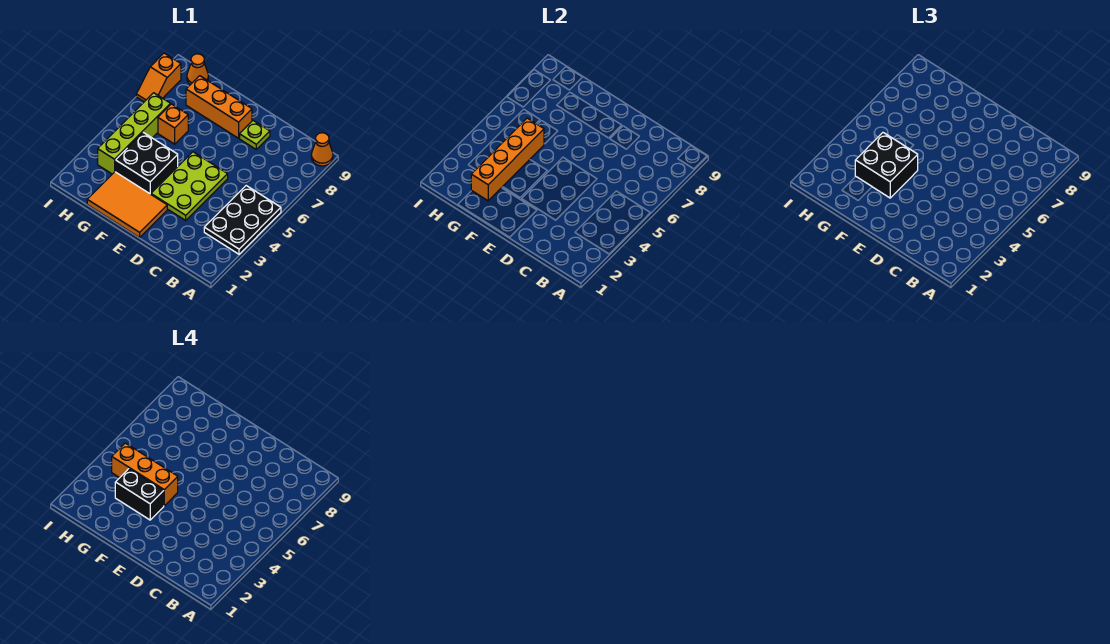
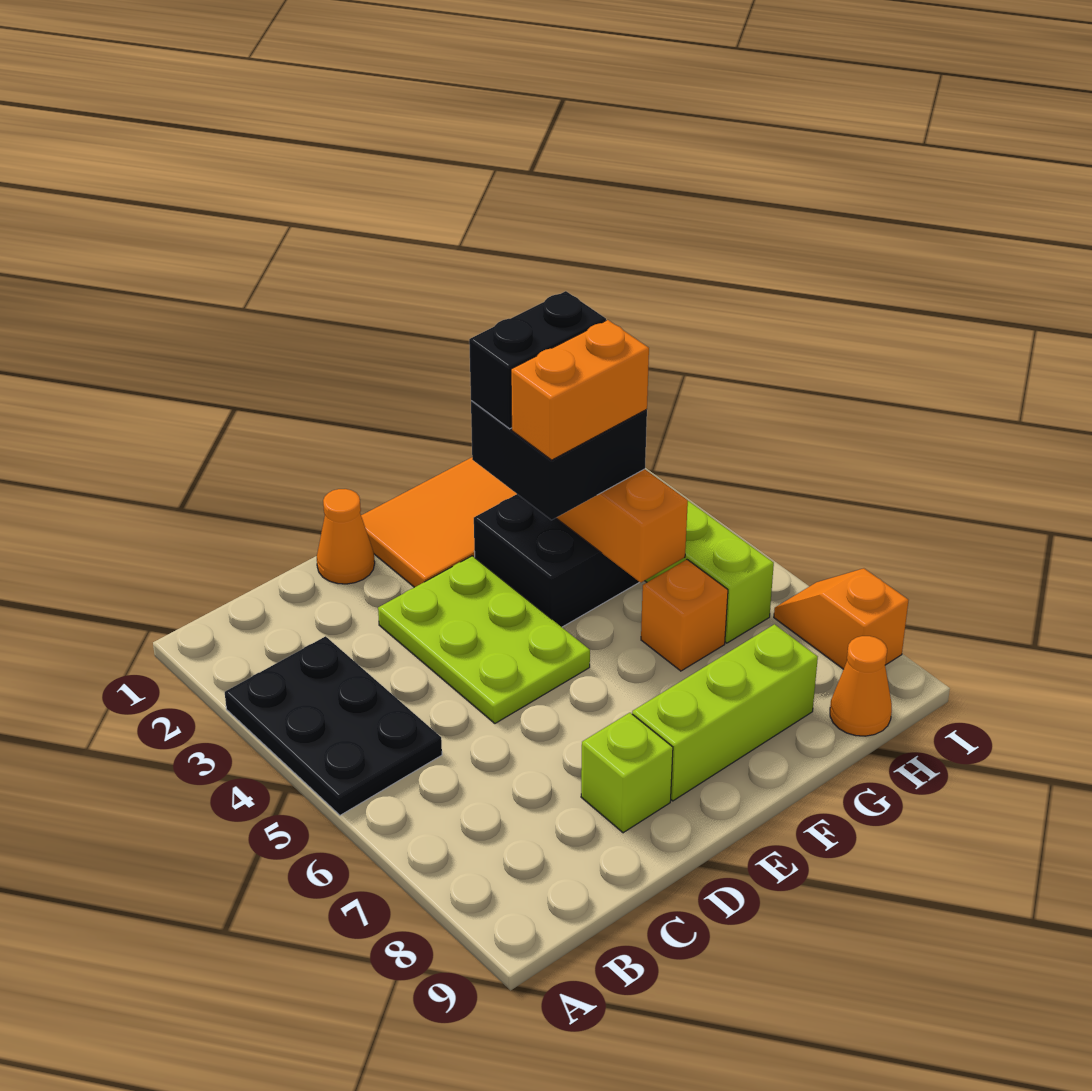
orange 1x1 cone [311,133,333,166] -> orange 1x1 cone moved to [317,489,375,584]
lime 1x1 plate [240,121,270,149] -> lime 1x1 brick [581,713,673,833]
orange 1x3 brick [186,76,252,138] -> lime 1x3 brick [632,624,818,801]
orange 1x3 brick [112,443,178,506] -> orange 1x2 brick [511,320,649,460]

